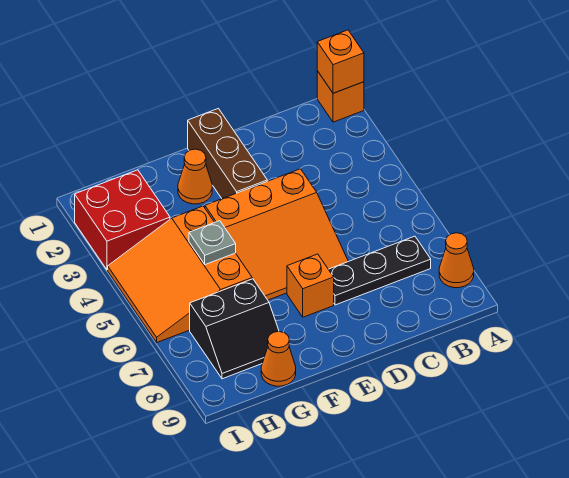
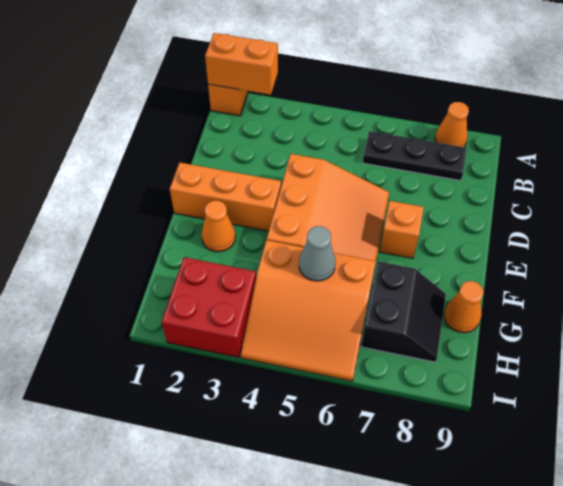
orange 1x1 brick [317,30,364,93] -> orange 1x2 brick [205,33,278,95]
black 1x3 plate [328,236,431,305] -> black 1x3 plate turned to [363,131,467,181]
brown 1x3 brick [188,108,267,199] -> orange 1x3 brick [170,162,281,231]
grey 1x1 plate [189,221,236,265] -> grey 1x1 cone [299,226,335,281]

